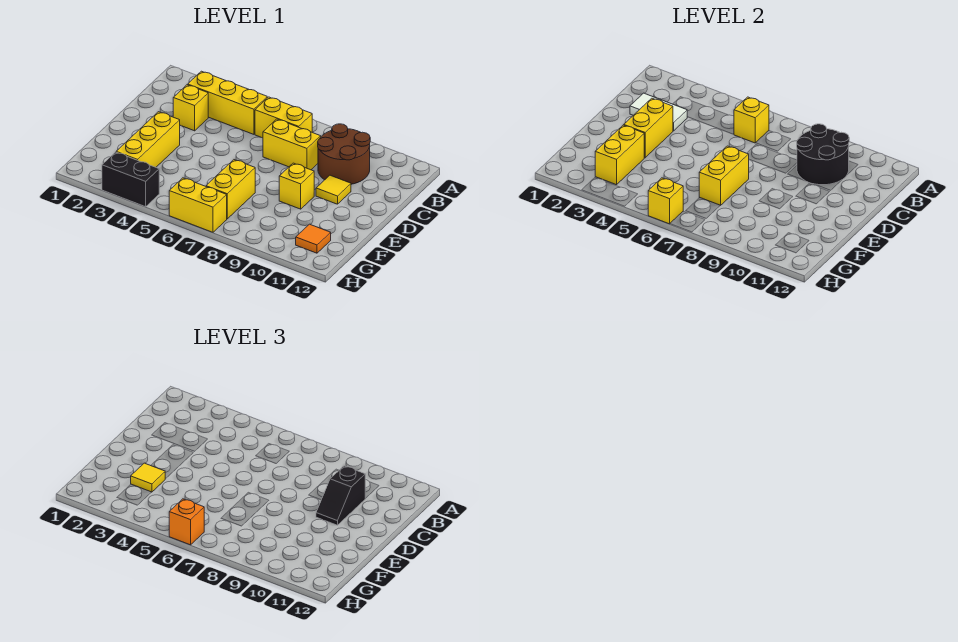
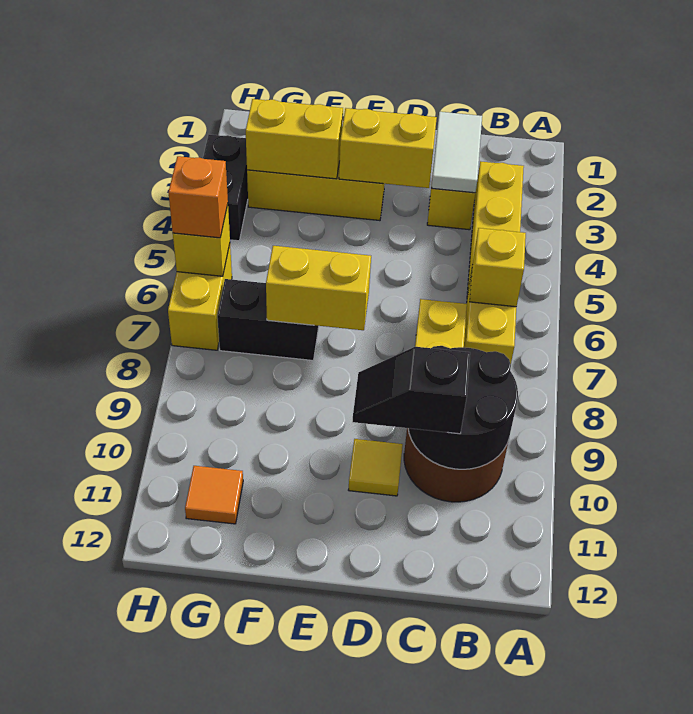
yellow 1x1 brick [279,163,314,209] -> none
yellow 1x1 tile [131,463,165,492] -> none
yellow 1x2 brick [206,160,255,219] -> black 1x2 brick [217,279,319,360]

